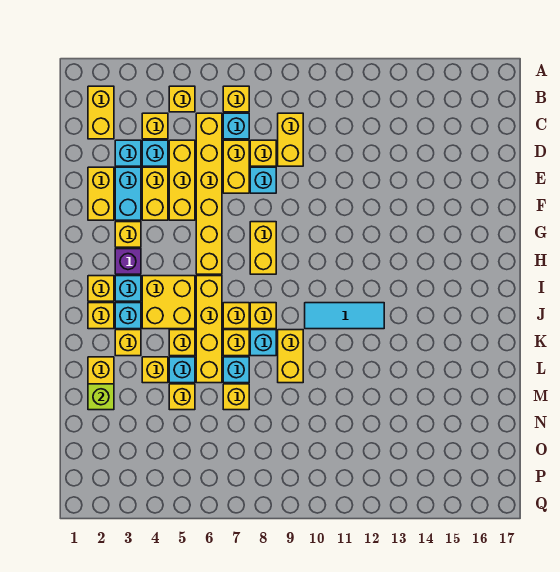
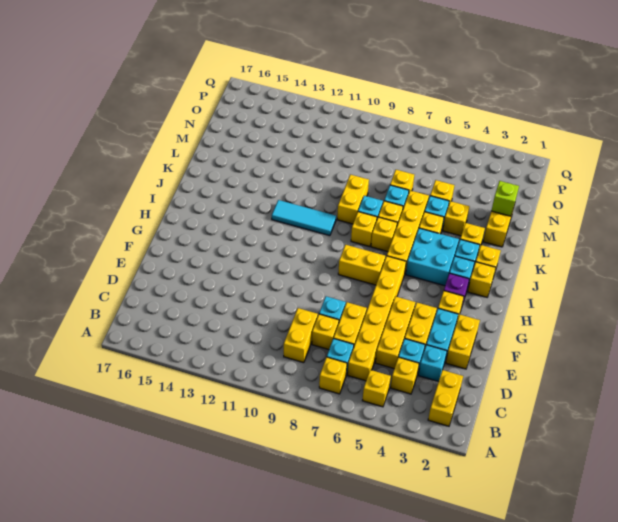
yellow 1x2 brick [250,222,276,274] -> yellow 1x2 brick turned to [338,245,385,285]
yellow 2x2 brick [142,276,195,329] -> cyan 2x2 brick [406,228,459,286]

